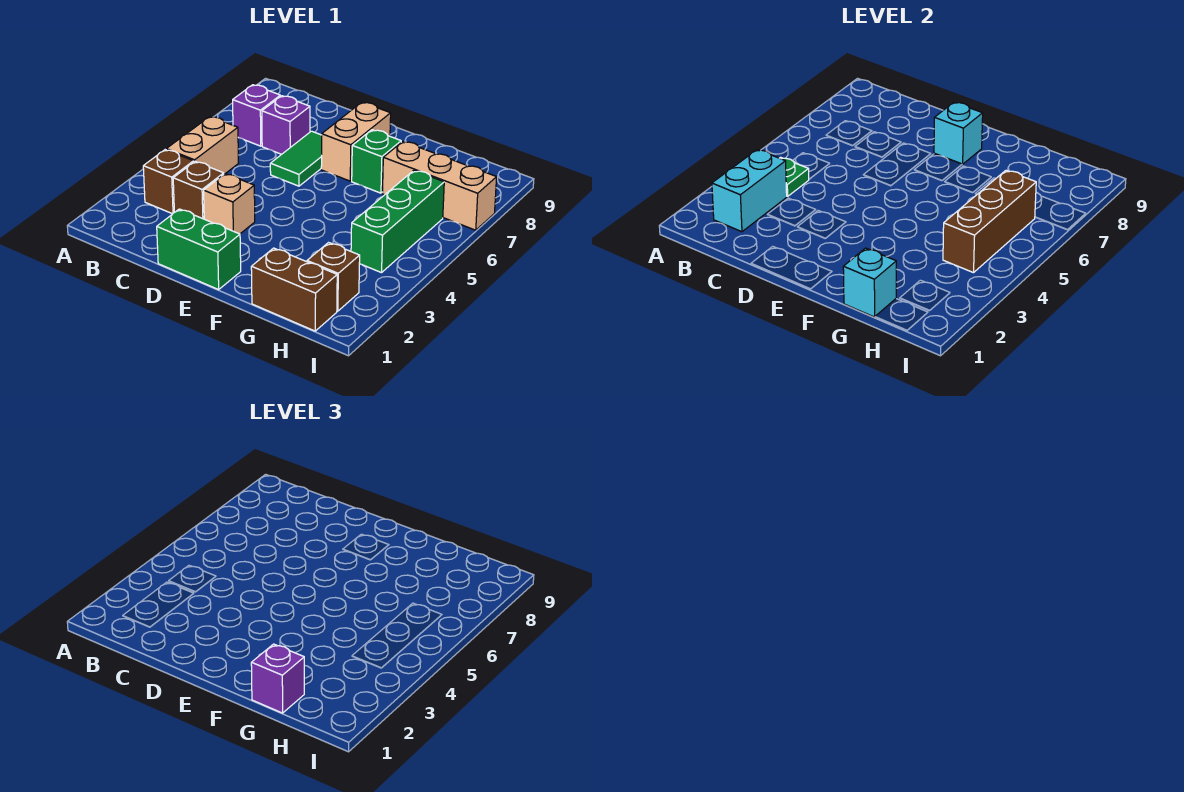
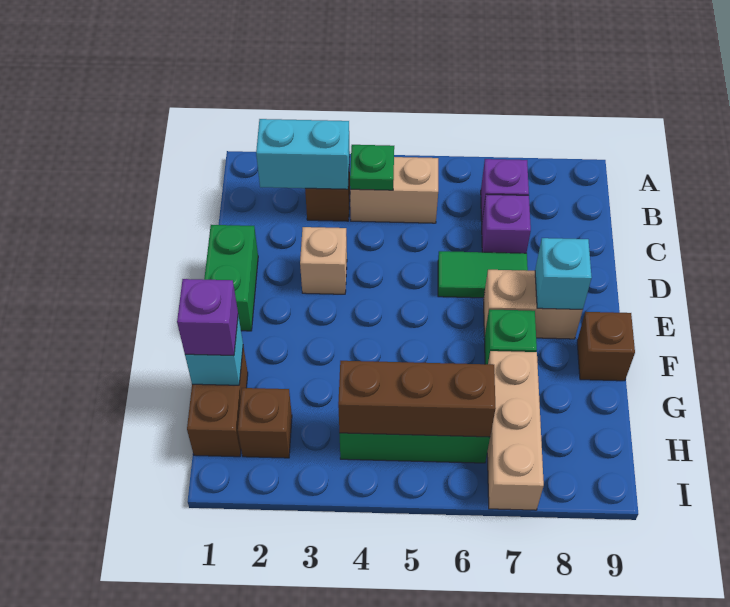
brown 1x1 brick [173,162,224,219] -> brown 1x1 brick moved to [577,312,635,381]

